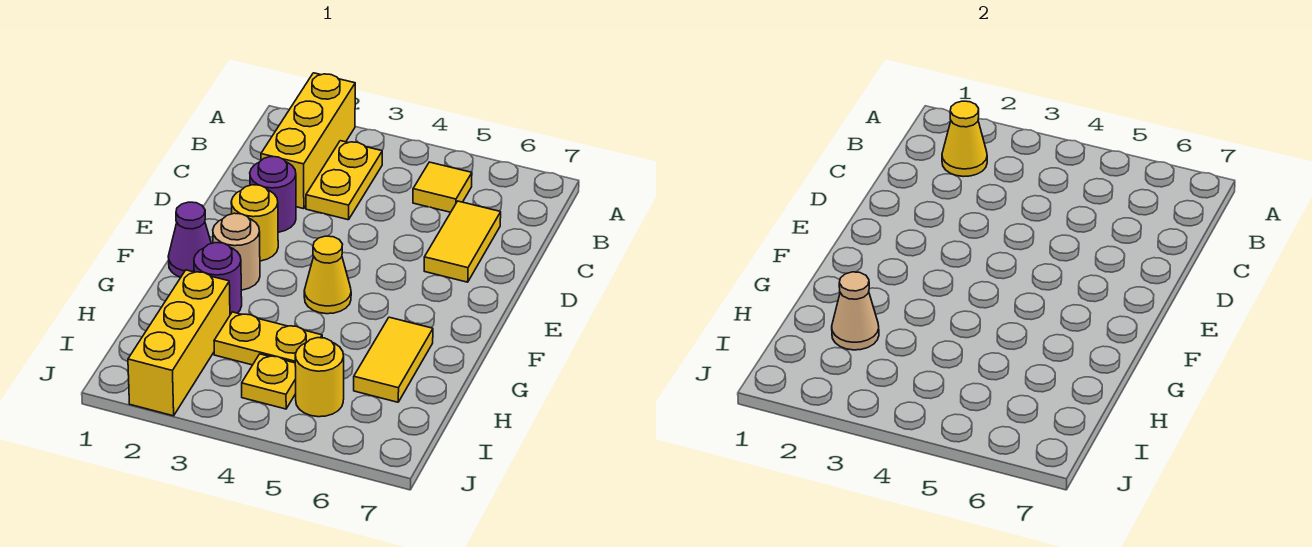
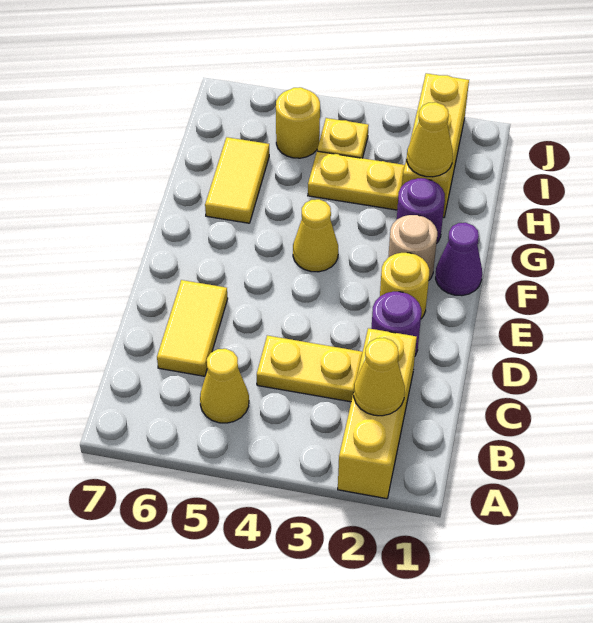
yellow 1x2 plate [306,141,382,220] -> yellow 1x2 plate turned to [257,335,362,402]
yellow 1x1 tile [413,162,472,212] -> yellow 1x1 cone [200,349,249,423]
tan 1x1 cone [832,272,879,350] -> yellow 1x1 cone [407,102,453,177]

